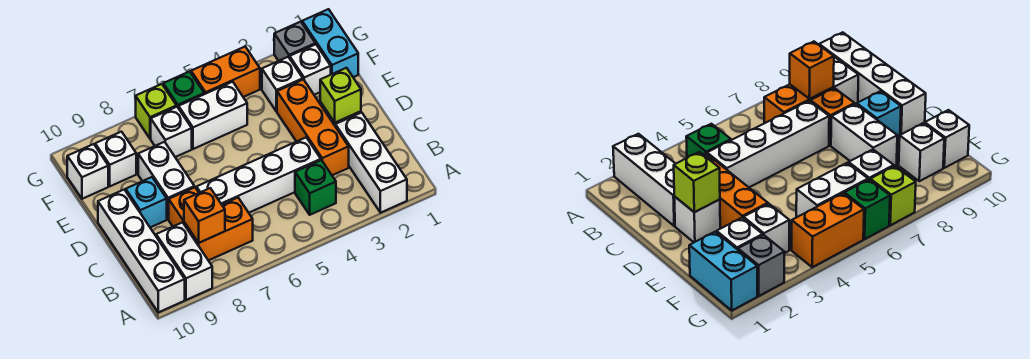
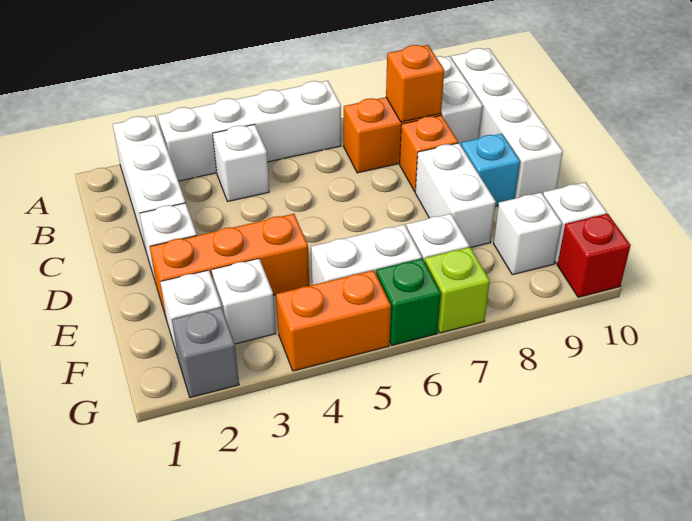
green 1x1 brick [295,160,336,215] -> white 1x1 brick [213,124,269,201]
orange 1x3 brick [277,80,349,175] -> orange 1x3 brick turned to [150,214,309,319]
white 1x4 brick [197,138,321,213] -> white 1x4 brick moved to [158,81,341,181]
lime 1x1 brick [320,68,361,123] -> none
cyan 1x2 brick [302,9,358,77] -> none
none -> red 1x1 brick [557,214,631,297]

